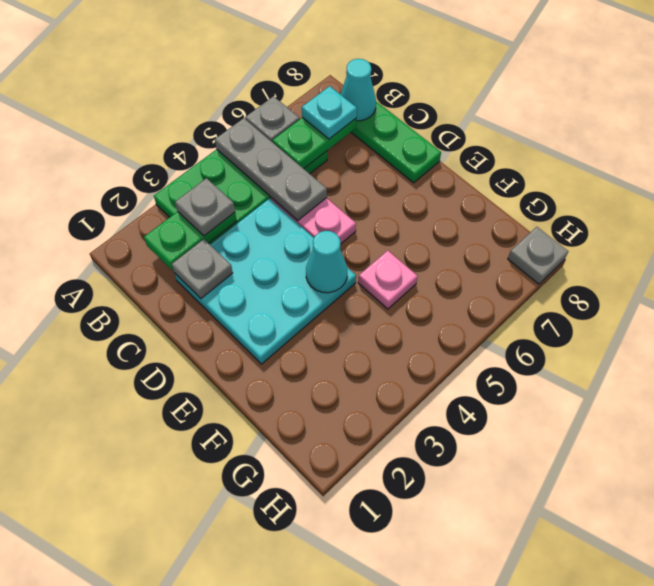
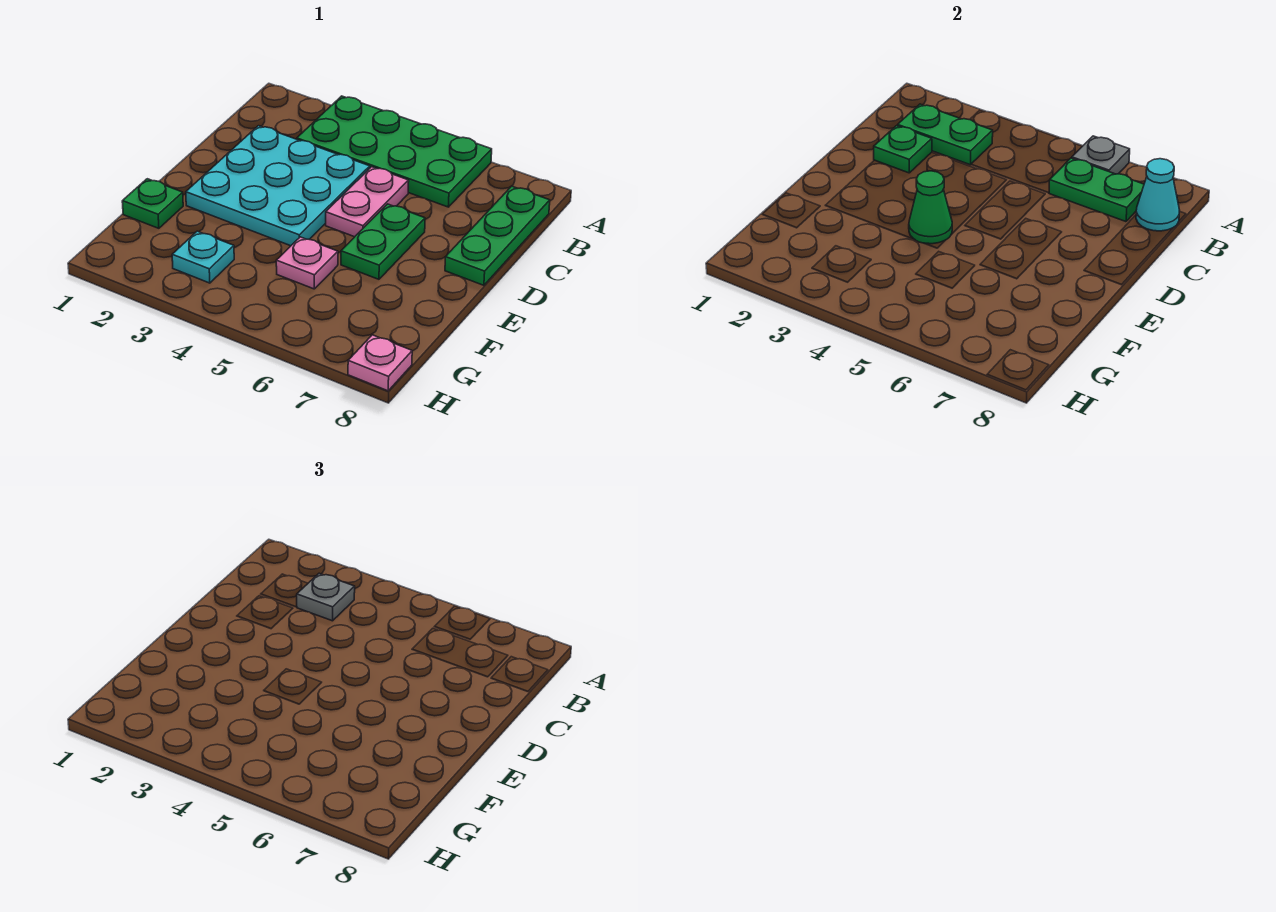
grey 1x3 plate [215,118,327,221] -> none
cyan 1x1 plate [302,86,357,139] -> cyan 1x1 plate moved to [172,231,234,283]
grey 1x1 plate [172,239,233,298] -> green 1x1 plate [874,126,932,173]
none -> green 1x2 plate [341,204,425,279]
cyan 1x1 cone [306,231,347,293] -> green 1x1 cone [909,171,952,244]
none -> green 1x1 plate [122,179,183,228]
grey 1x1 plate [508,227,568,284] -> pink 1x1 plate [348,335,412,391]

